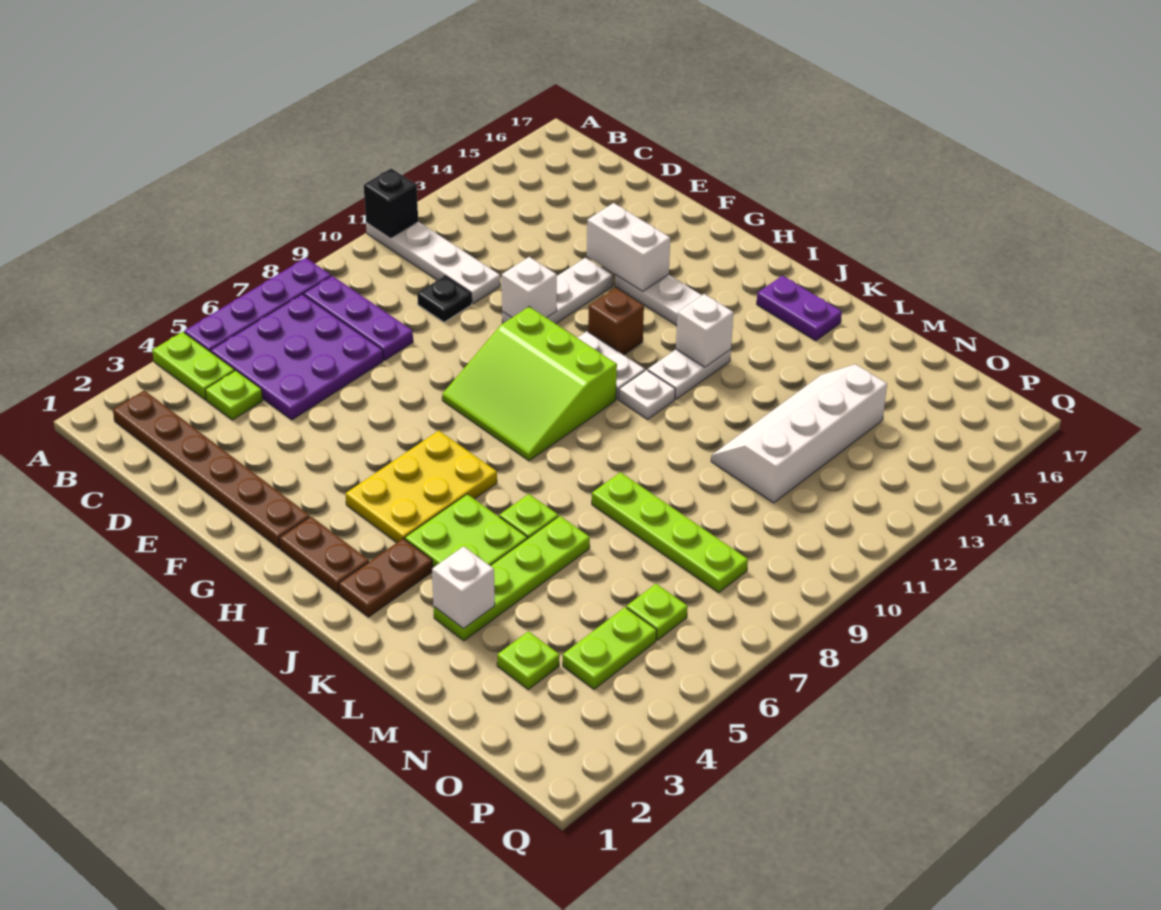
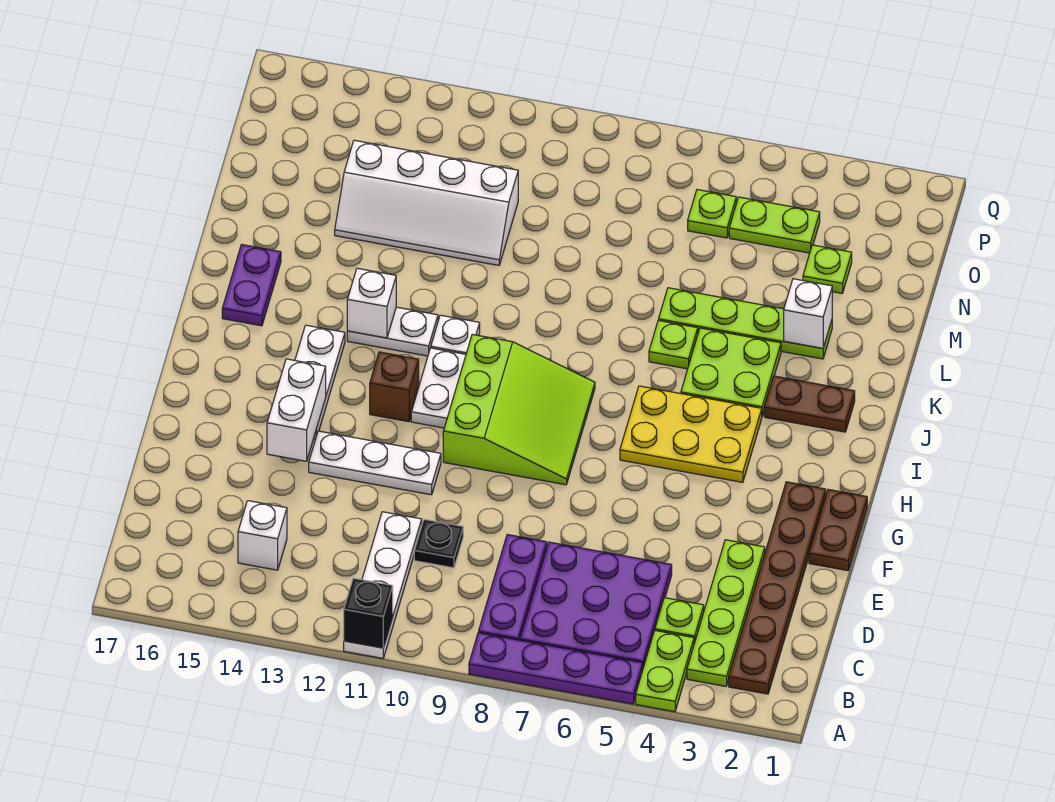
white 1x1 brick [502,257,557,318] -> white 1x1 brick moved to [238,501,287,570]
brown 1x2 plate [279,517,369,594] -> brown 1x2 plate moved to [809,489,867,571]
lime 1x4 plate [592,472,748,593] -> lime 1x4 plate moved to [687,540,765,686]

